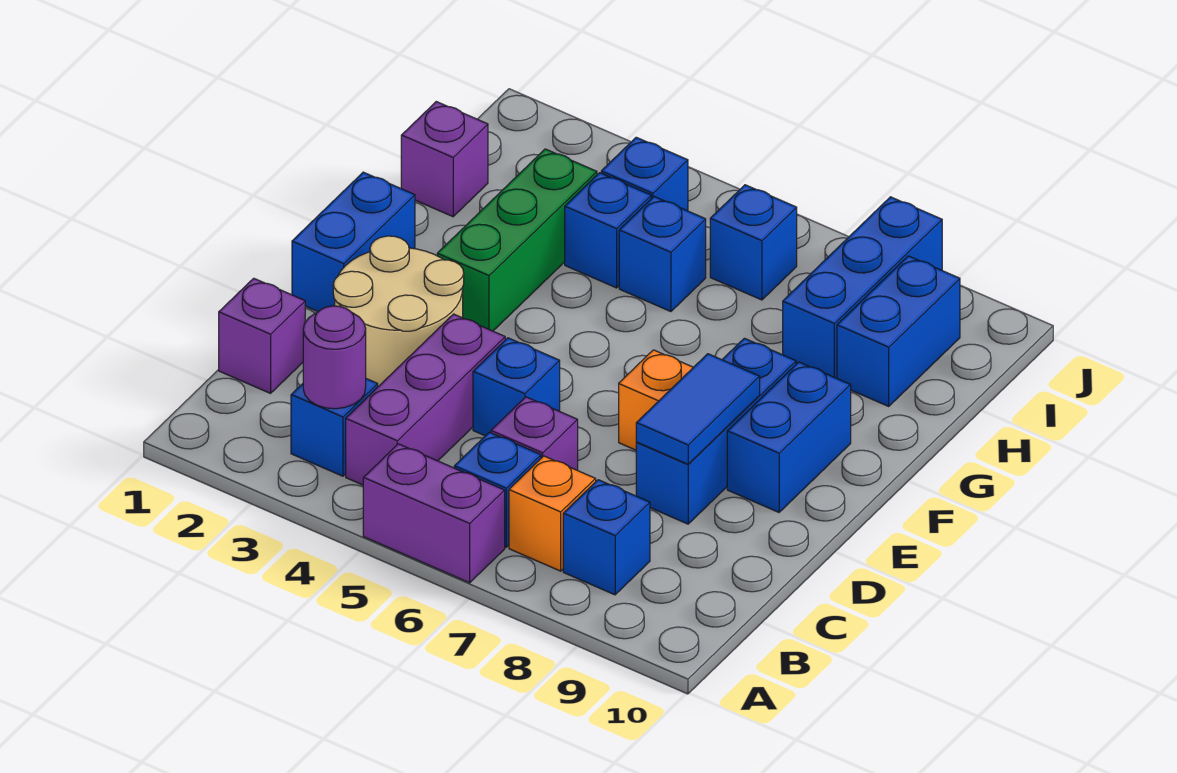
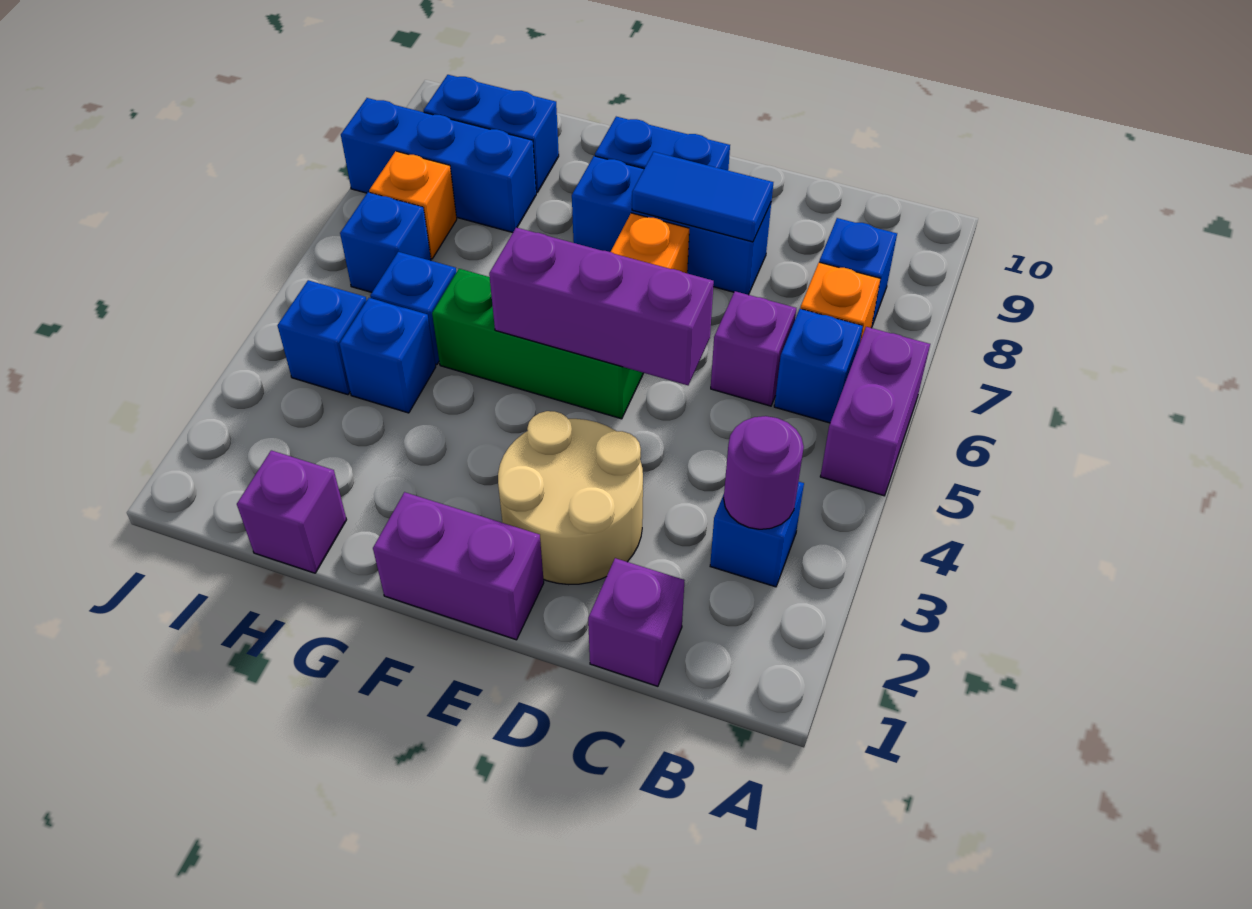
purple 1x3 brick [346,314,505,485] -> purple 1x3 brick moved to [489,228,714,385]
blue 1x1 brick [473,338,560,436] -> none
blue 1x2 brick [292,172,415,312] -> purple 1x2 brick [373,492,544,640]
green 1x3 brick [437,149,597,331] -> green 1x3 brick moved to [432,269,643,419]
none -> orange 1x1 brick [369,151,457,259]

